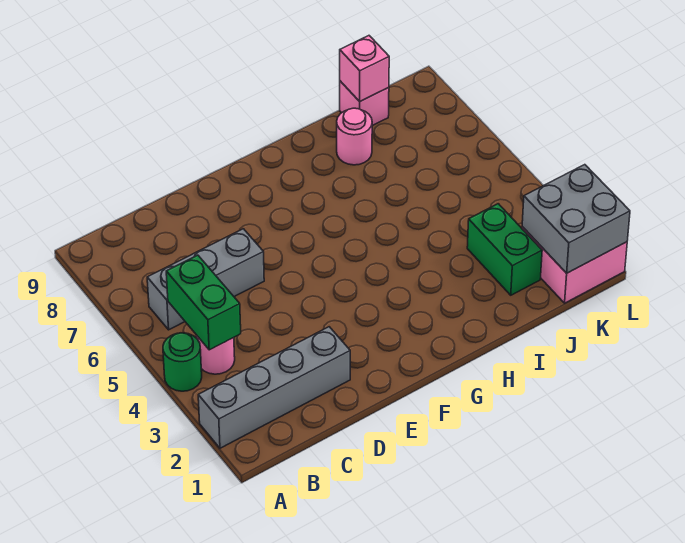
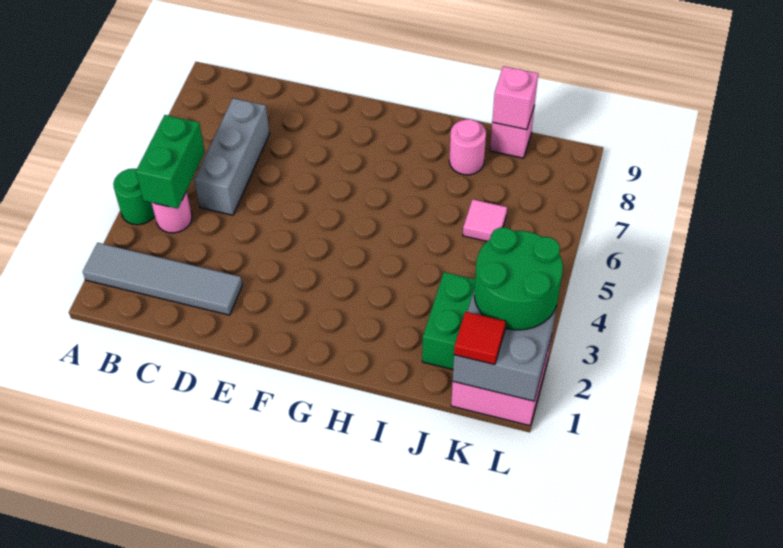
grey 1x4 brick [198,327,350,448] -> grey 1x4 tile [83,243,242,315]
grey 1x3 brick [147,229,264,330] -> grey 1x3 brick turned to [194,98,270,215]
none -> pink 1x1 tile [463,199,507,241]
none -> red 1x1 tile [454,312,506,365]
none -> green 2x2 round brick [474,227,563,330]

